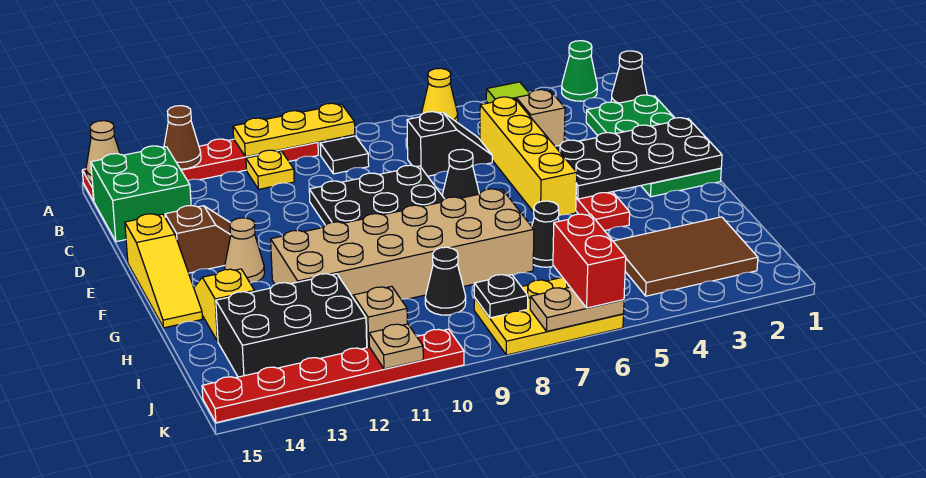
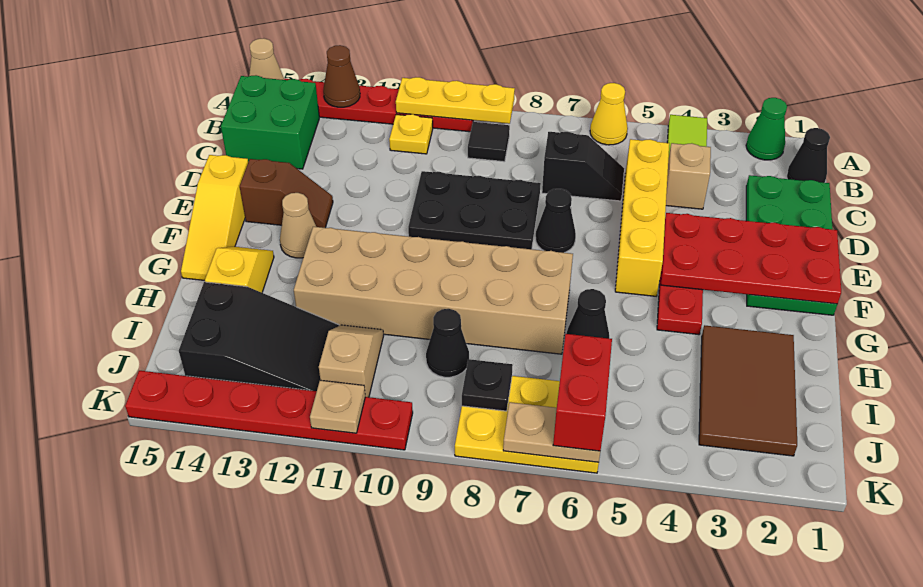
black 2x4 plate [555,118,722,199] -> red 2x4 plate [661,213,841,304]
brown 2x3 tile [613,217,758,296] -> brown 2x3 tile turned to [699,325,797,456]
black 2x3 brick [216,274,367,377] -> black 2x3 slope [179,282,339,391]

